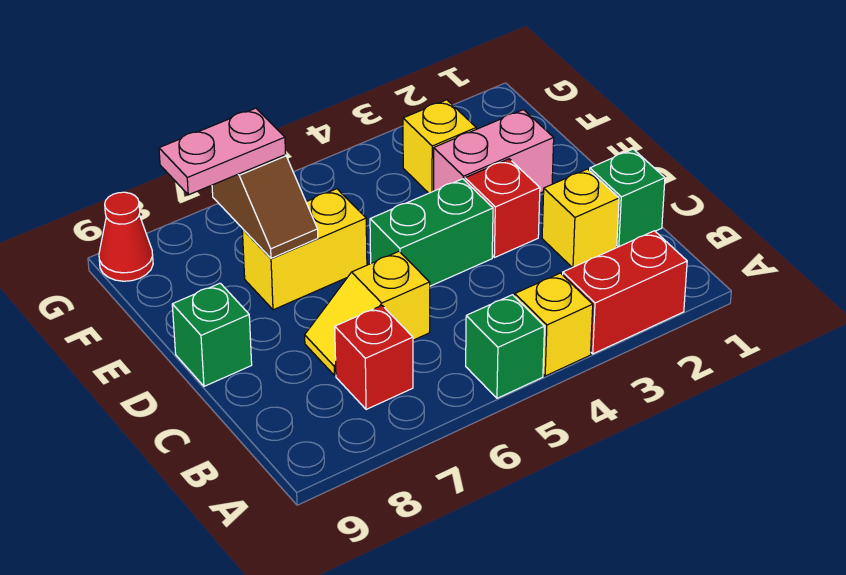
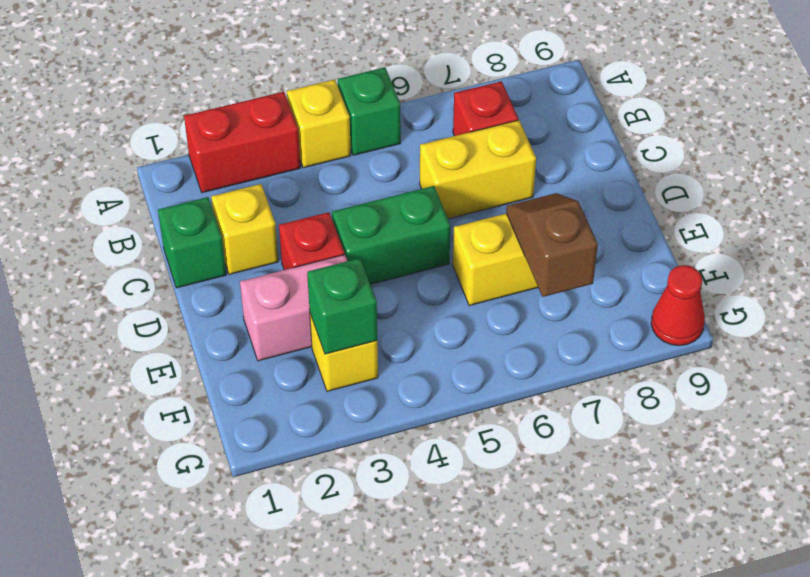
yellow 1x2 slope [305,252,430,376] -> yellow 1x2 brick [420,120,536,219]
green 1x1 brick [172,283,252,386] -> green 1x1 brick moved to [307,258,377,354]
pink 1x2 plate [159,108,286,195] -> none

